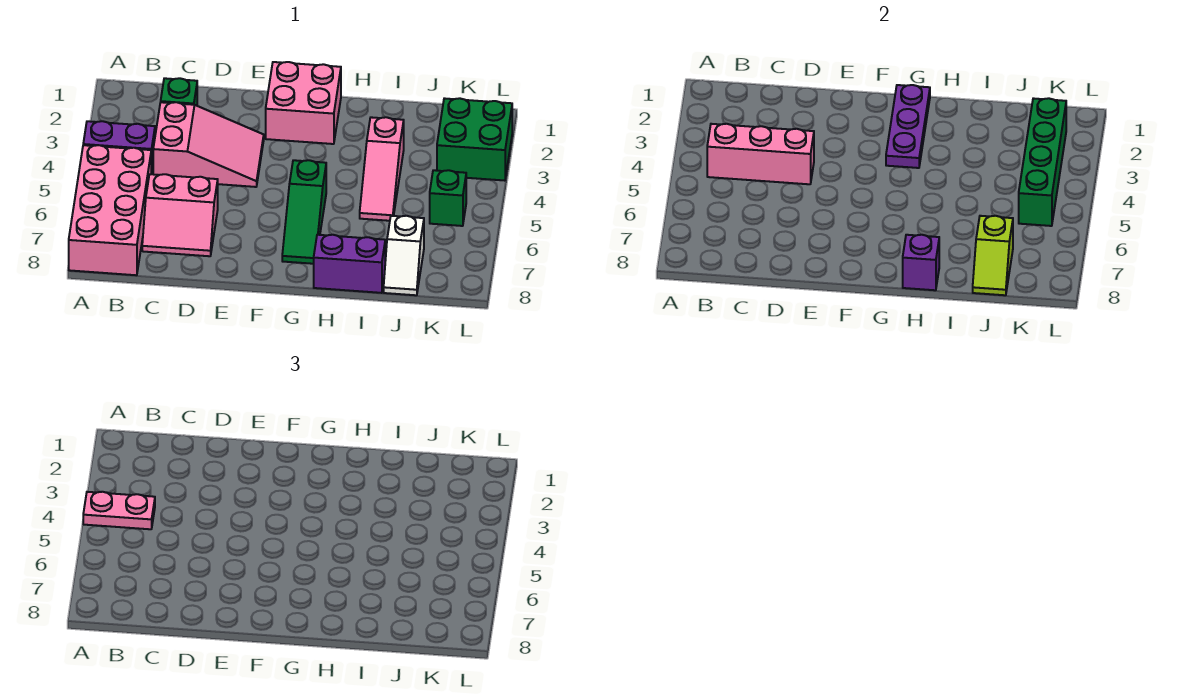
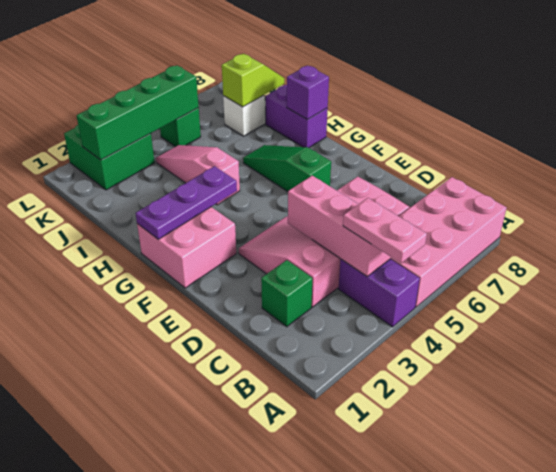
green 1x3 slope [282,160,326,264] -> green 1x3 slope turned to [243,145,331,191]
pink 1x3 slope [360,117,404,221] -> pink 1x3 slope turned to [156,145,240,205]

